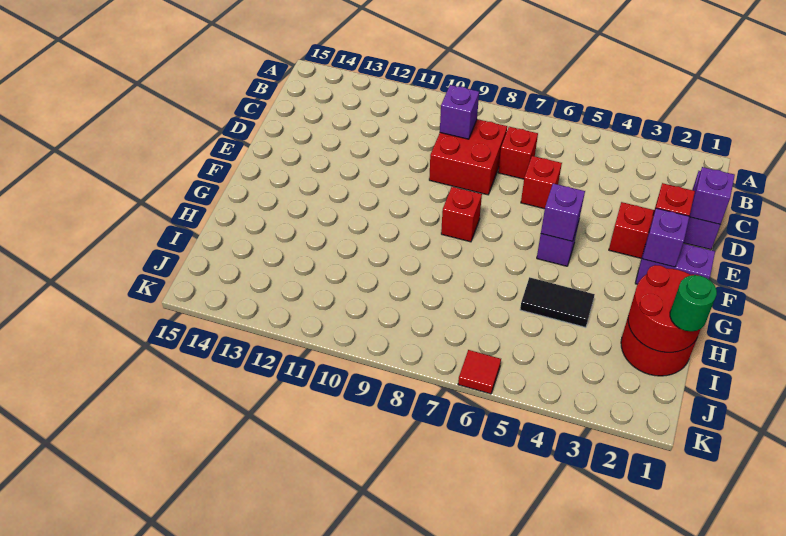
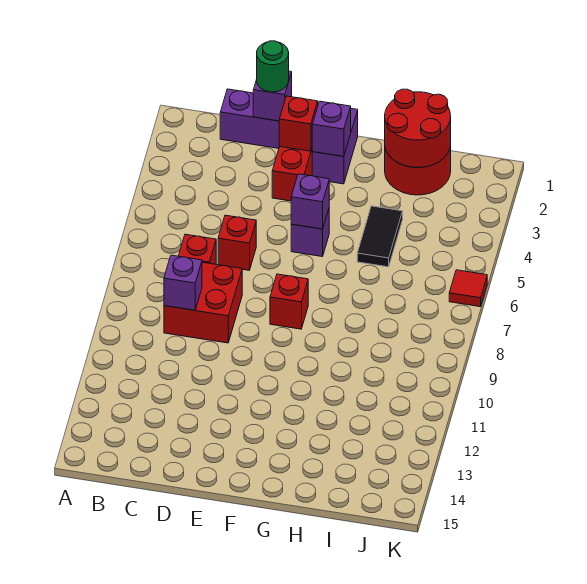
green 1x1 round brick [670,275,717,331] -> green 1x1 round brick moved to [257,41,289,92]

